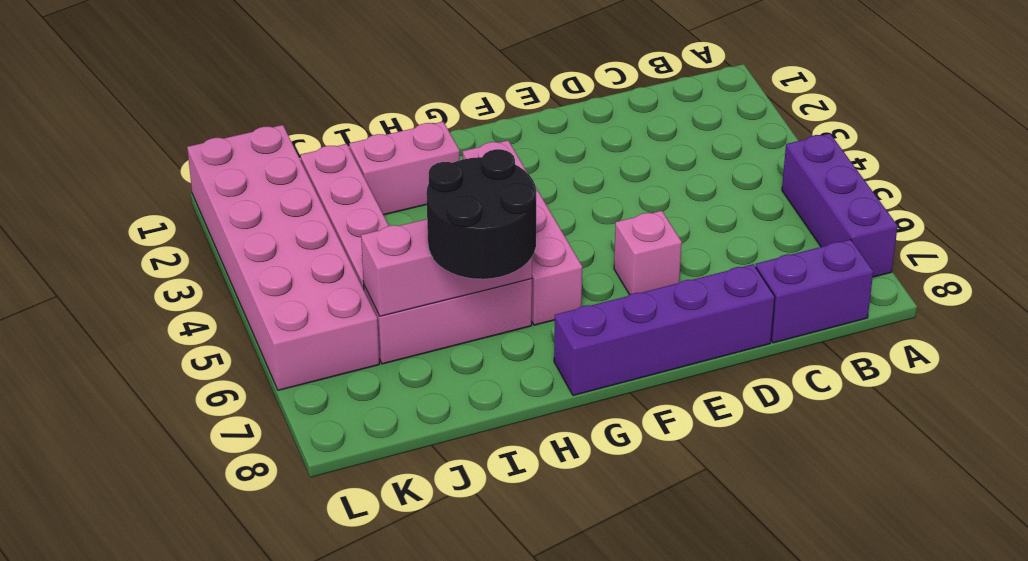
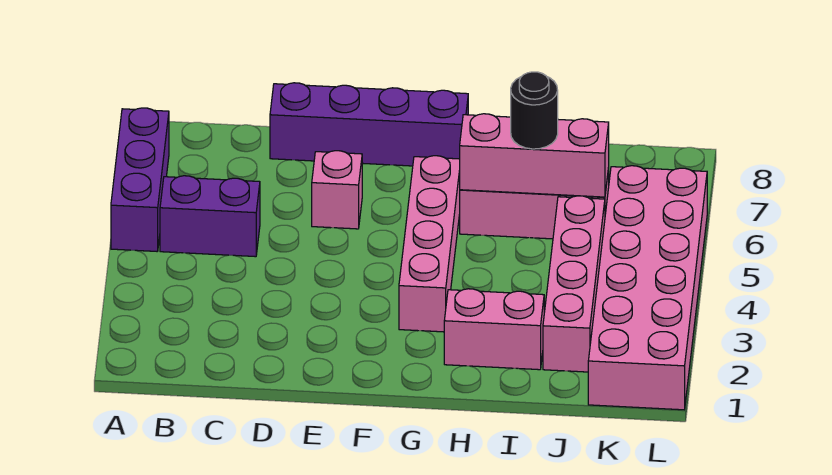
purple 1x2 brick [756,239,873,343] -> purple 1x2 brick moved to [160,176,260,257]
black 2x2 round brick [426,149,537,279] -> black 1x1 round brick [511,72,558,149]

